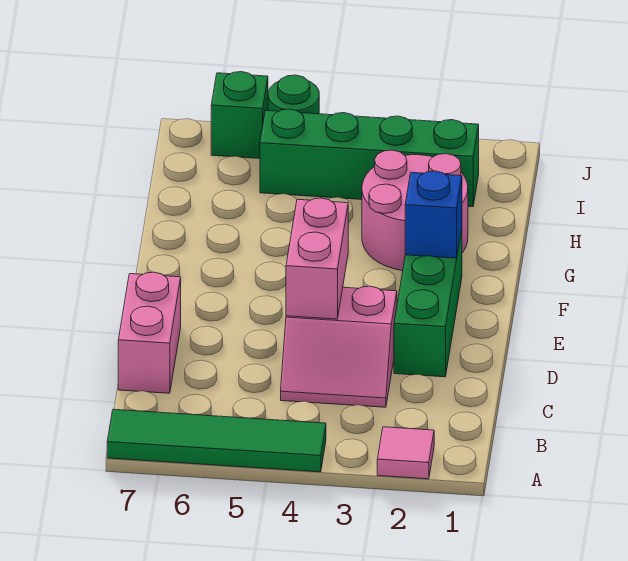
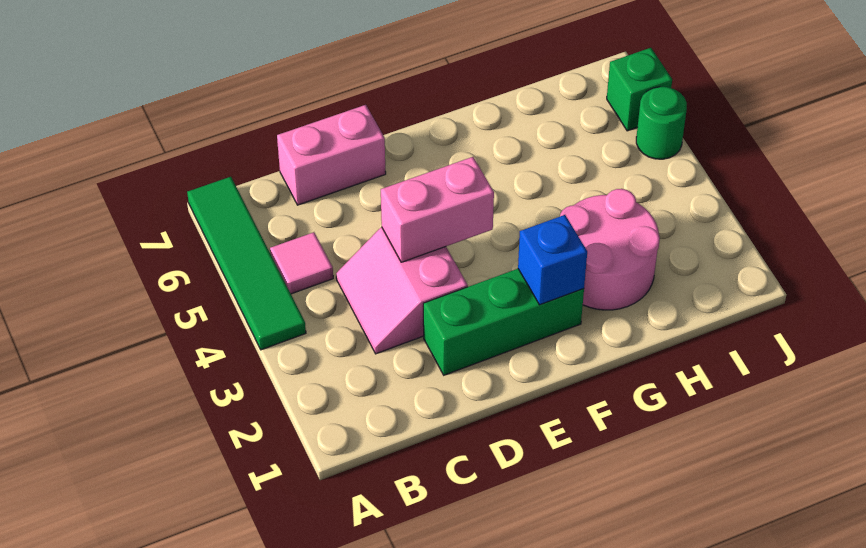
pink 1x1 tile [377,427,434,479] -> pink 1x1 tile moved to [270,232,333,294]
green 1x4 brick [260,109,479,207] -> none

